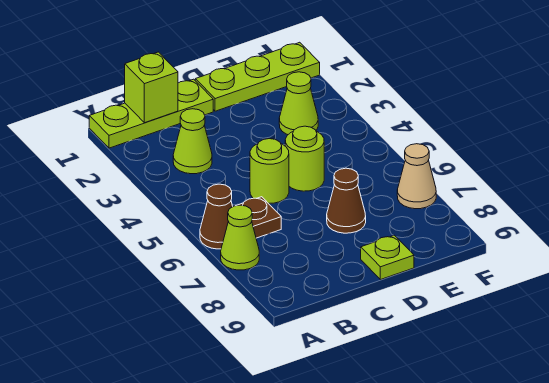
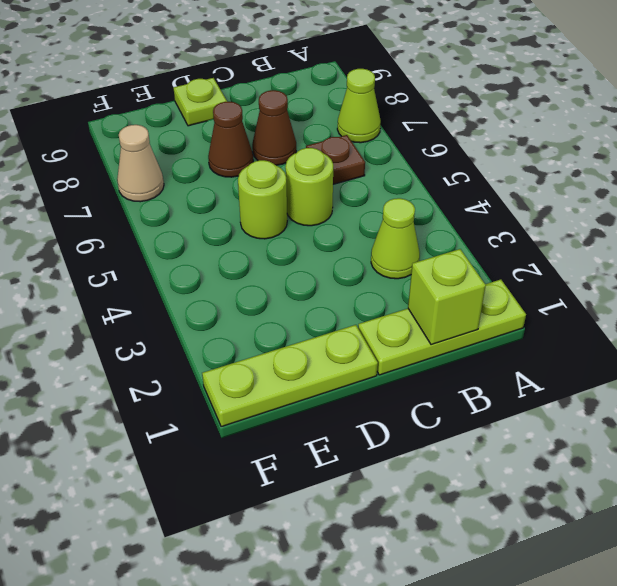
brown 1x1 cone [200,184,233,249] -> brown 1x1 cone moved to [252,90,296,165]
lime 1x1 cone [279,72,318,135] -> none

